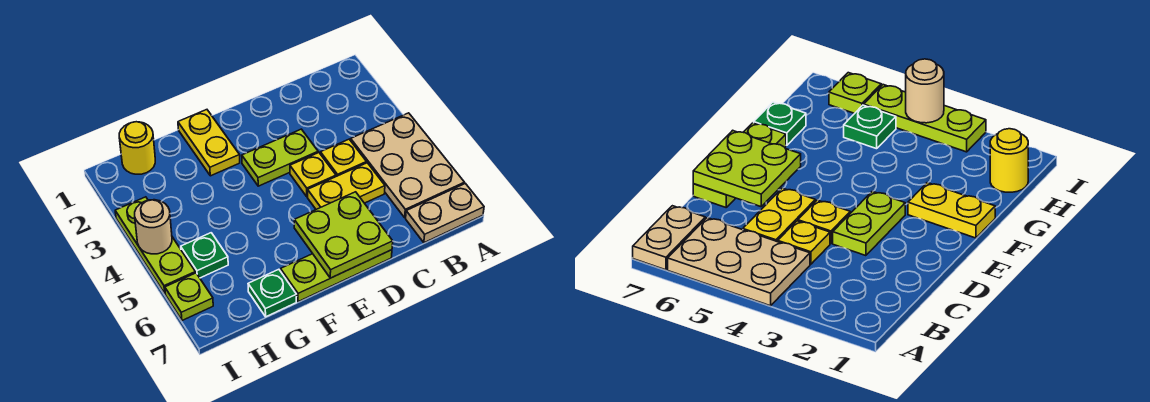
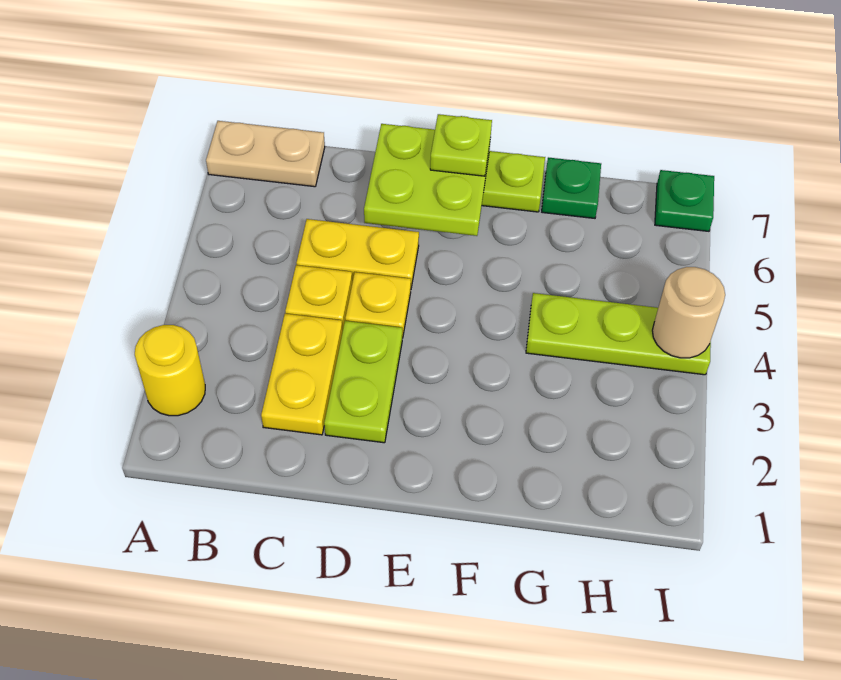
tan 2x3 plate [351,113,464,218] -> none
lime 1x2 plate [242,129,318,186] -> lime 1x2 plate turned to [324,321,402,443]
yellow 1x2 plate [178,110,240,176] -> yellow 1x2 plate moved to [261,314,343,435]
yellow 1x1 round brick [119,122,155,174] -> yellow 1x1 round brick moved to [135,325,205,416]
green 1x1 plate [181,233,228,278] -> green 1x1 plate moved to [655,170,714,231]
lime 1x3 plate [115,197,195,293] -> lime 1x3 plate turned to [526,293,711,375]
lime 1x1 plate [165,273,213,320] -> lime 1x1 plate moved to [430,114,492,176]

